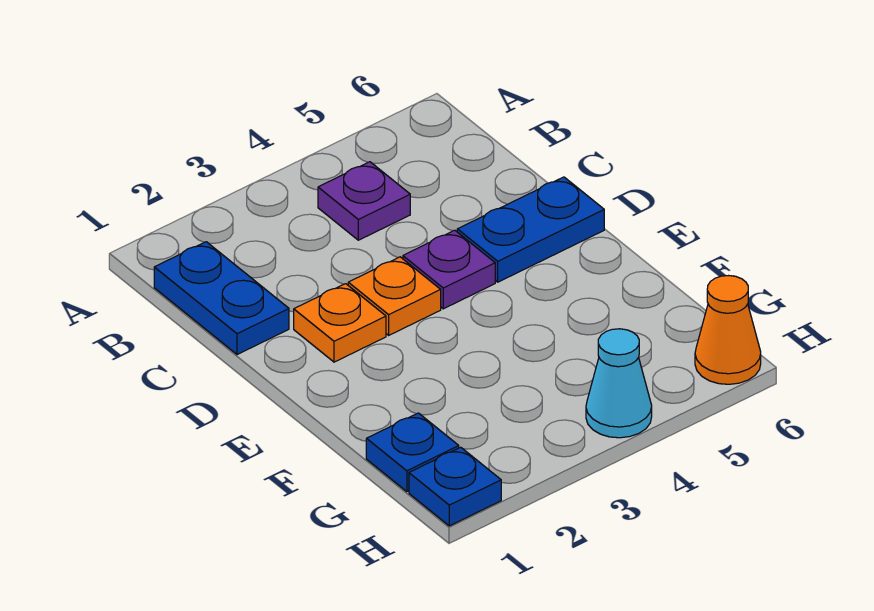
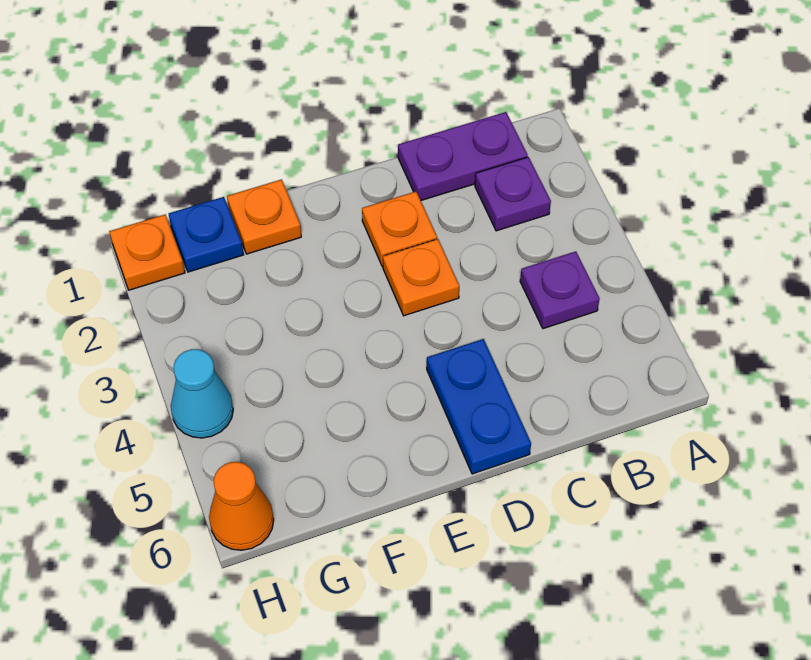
blue 1x2 plate [154,242,289,355] -> purple 1x2 plate [398,112,528,200]
purple 1x1 plate [403,230,495,309] -> purple 1x1 plate moved to [475,157,551,231]
none -> orange 1x1 plate [227,179,301,254]
blue 1x1 plate [409,447,501,526] -> orange 1x1 plate [109,215,185,290]

